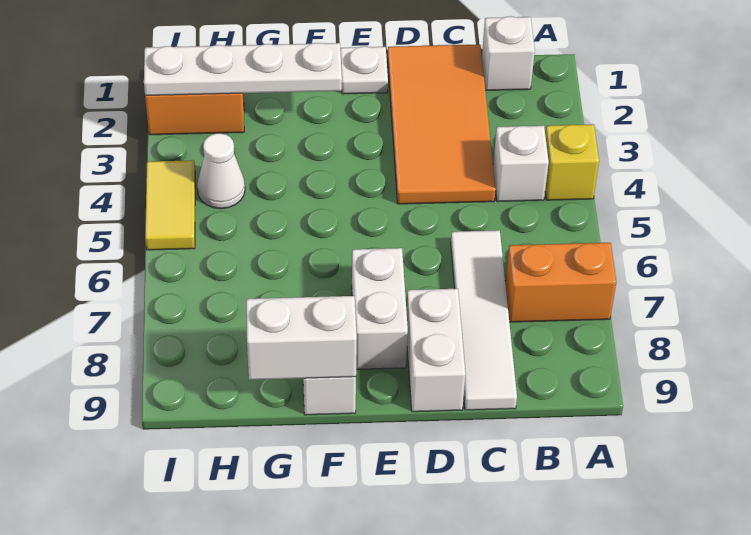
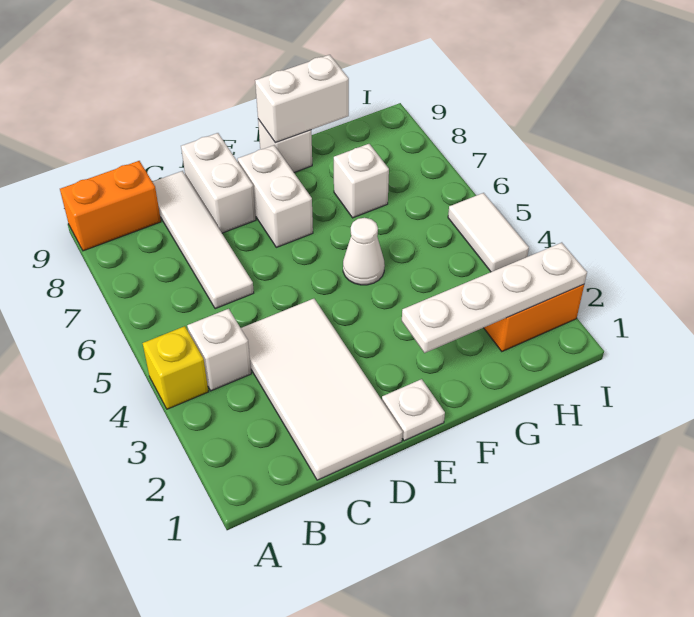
orange 1x2 brick [505,243,616,322] -> orange 1x2 brick moved to [60,161,161,251]
white 1x1 brick [482,16,535,91] -> white 1x1 brick moved to [334,144,389,218]
orange 2x4 tile [388,45,496,204] -> white 2x4 tile [241,299,403,480]
white 1x1 cone [197,133,245,209] -> white 1x1 cone moved to [343,218,385,285]
yellow 1x2 tile [145,160,195,250] -> white 1x2 tile [448,193,529,272]

